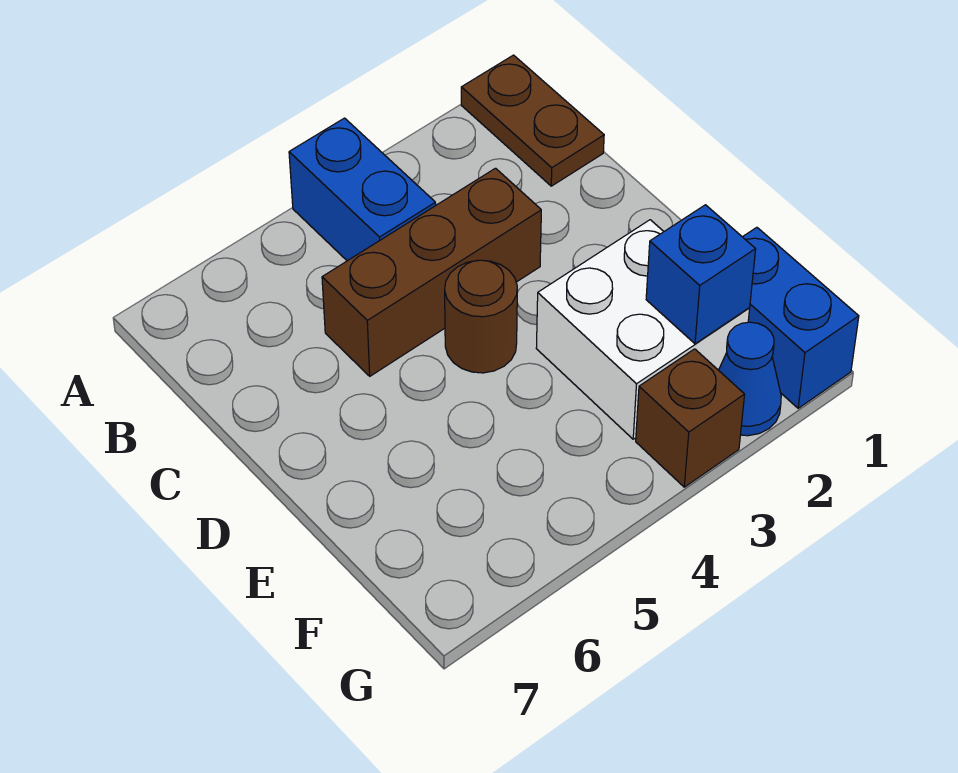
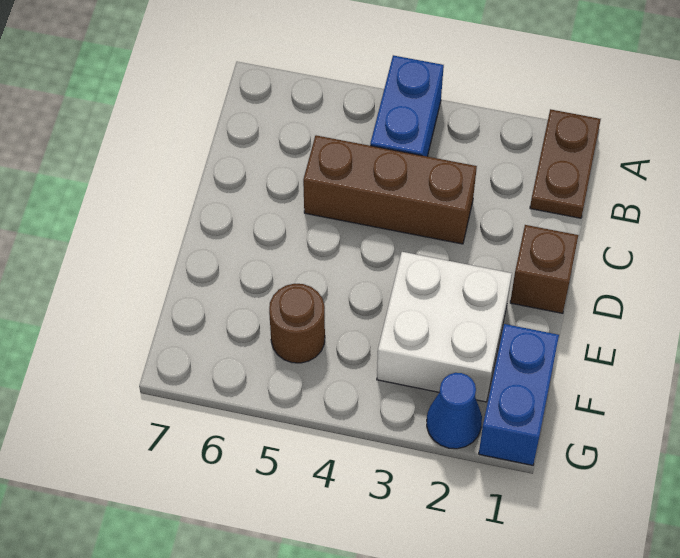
brown 1x1 round brick [445,260,517,373] -> brown 1x1 round brick moved to [269,284,325,363]
blue 1x1 brick [646,205,756,344] -> none
brown 1x1 brick [636,349,745,487] -> brown 1x1 brick moved to [510,225,578,313]

